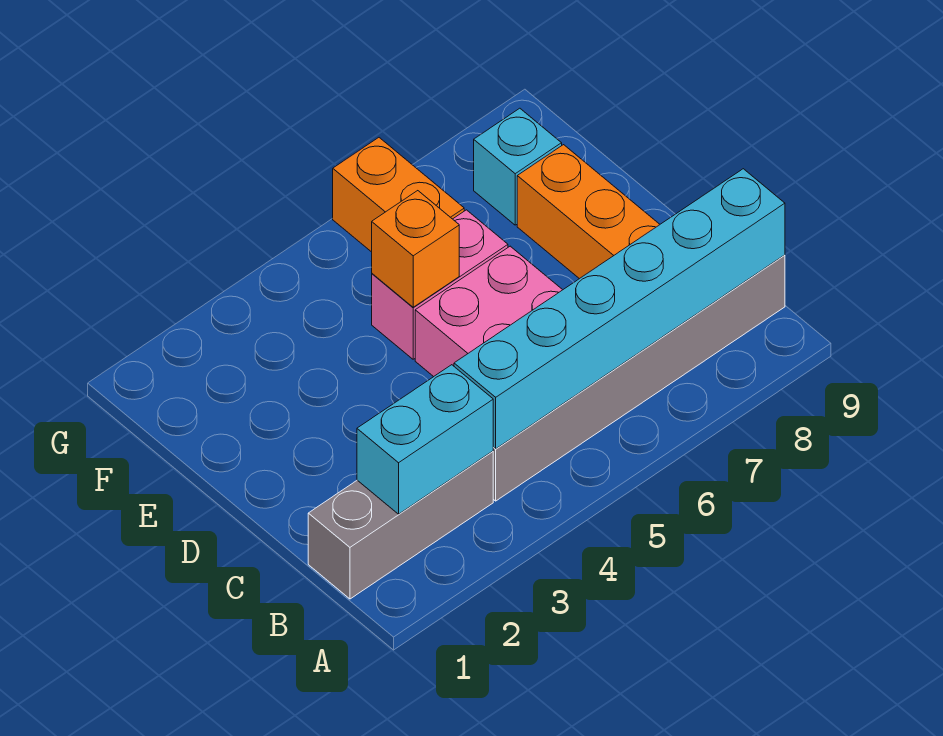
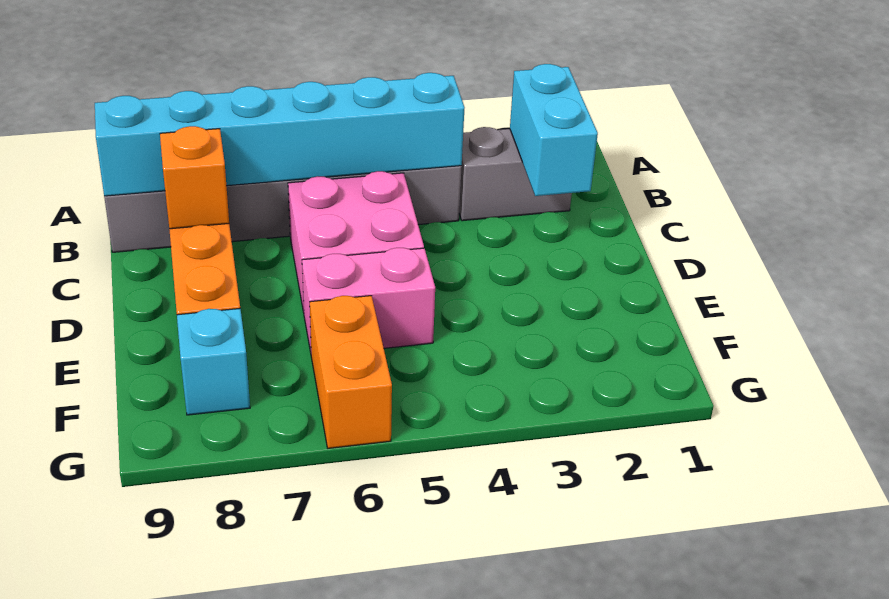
grey 1x3 brick [308,451,493,599] -> grey 1x2 brick [459,127,572,221]
cyan 1x2 brick [357,365,493,514] -> cyan 1x2 brick turned to [510,64,598,196]
orange 1x1 brick [372,191,459,307] -> orange 1x1 brick moved to [160,126,229,229]

